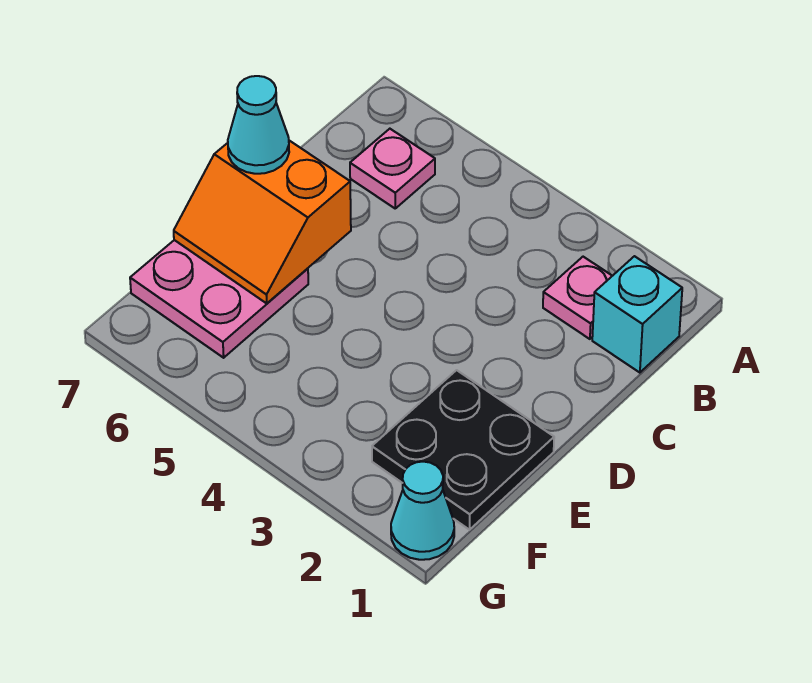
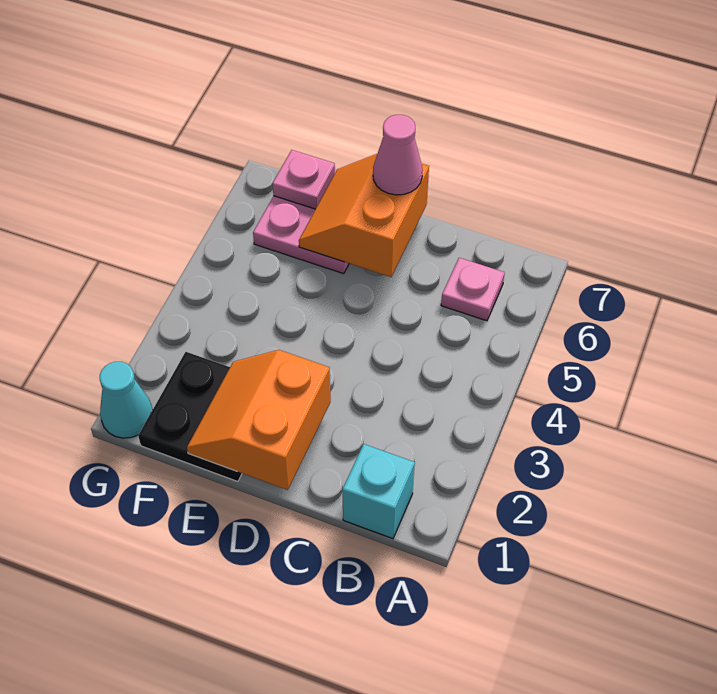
pink 1x1 plate [543,257,612,339] -> pink 1x1 plate moved to [272,150,335,209]
none -> orange 2x2 slope [187,350,331,490]
cyan 1x1 cone [228,76,289,174] -> pink 1x1 cone [373,115,423,195]

